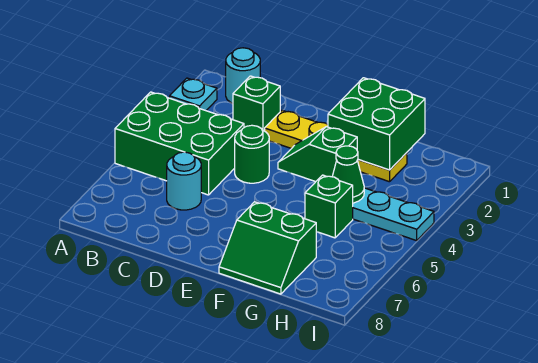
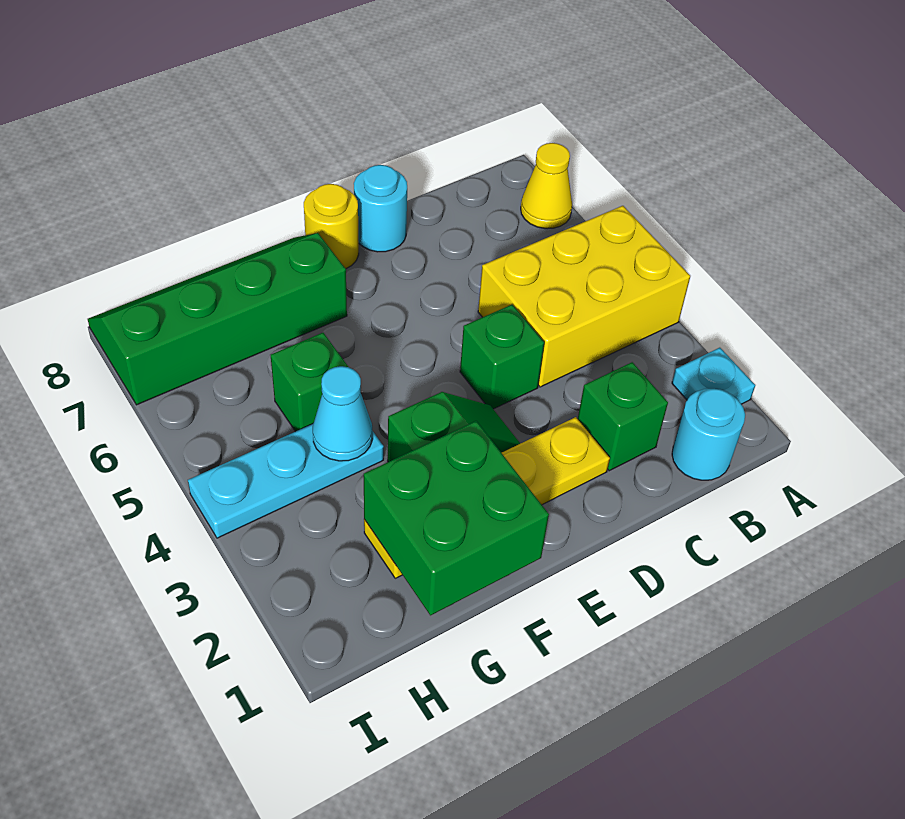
green 2x3 brick [115,92,244,195] -> yellow 2x3 brick [478,206,690,387]
none -> yellow 1x1 cone [521,143,572,229]
cyan 1x1 round brick [167,152,201,210] -> cyan 1x1 round brick moved to [354,165,407,252]
green 1x1 round brick [235,125,269,183] -> green 1x1 brick [460,305,544,409]
none -> yellow 1x1 round brick [304,184,359,269]
green 2x2 slope [219,202,316,294] -> green 2x4 slope [88,233,347,405]
green 1x1 cone [332,146,364,203] -> cyan 1x1 cone [313,366,373,461]

